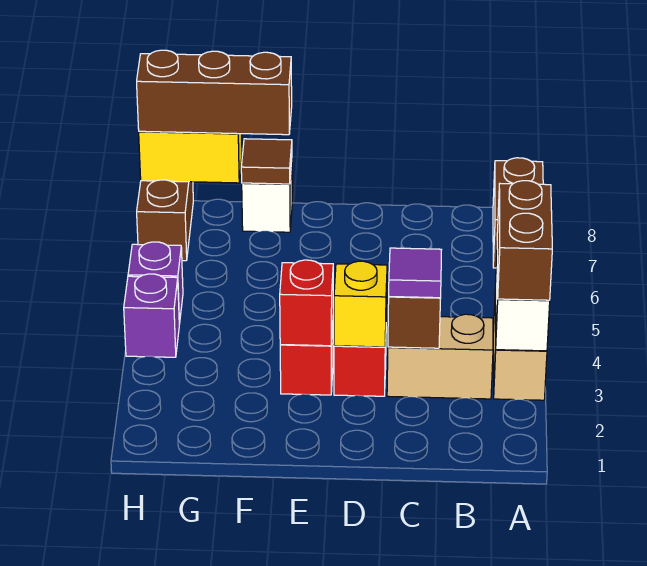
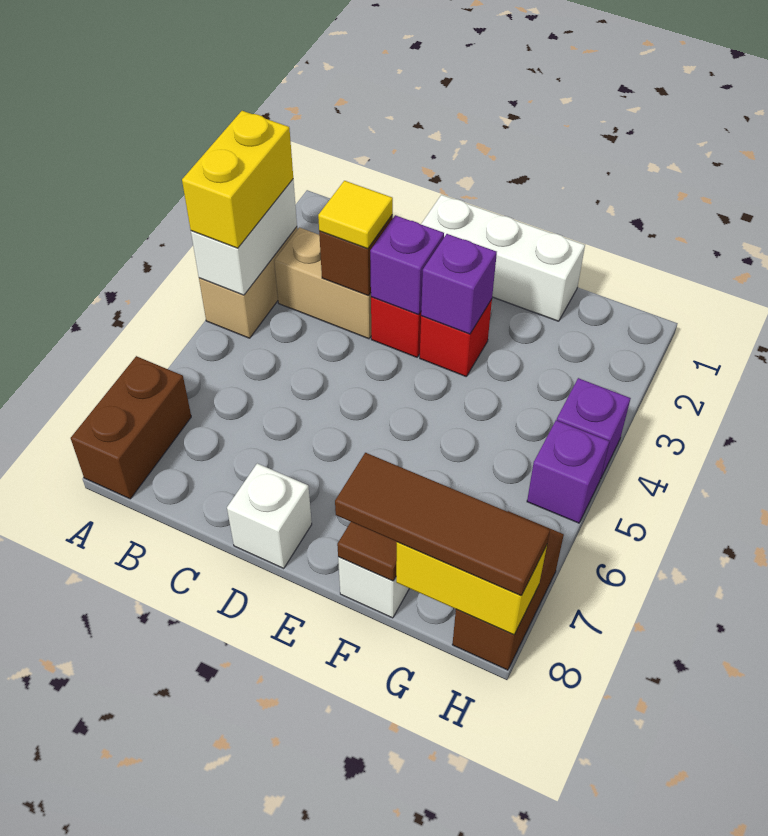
brown 1x2 brick [497,181,552,300] -> yellow 1x2 brick [182,111,293,248]
purple 1x1 tile [389,248,441,298] -> yellow 1x1 tile [318,181,393,249]
none -> white 1x3 brick [421,195,585,321]
yellow 1x1 brick [334,261,387,347] -> purple 1x1 brick [370,215,444,315]
none -> white 1x1 brick [227,463,312,568]
red 1x1 brick [280,260,333,346] -> purple 1x1 brick [421,234,497,334]
brown 1x3 brick [137,50,292,135] -> brown 1x3 tile [335,453,550,596]

